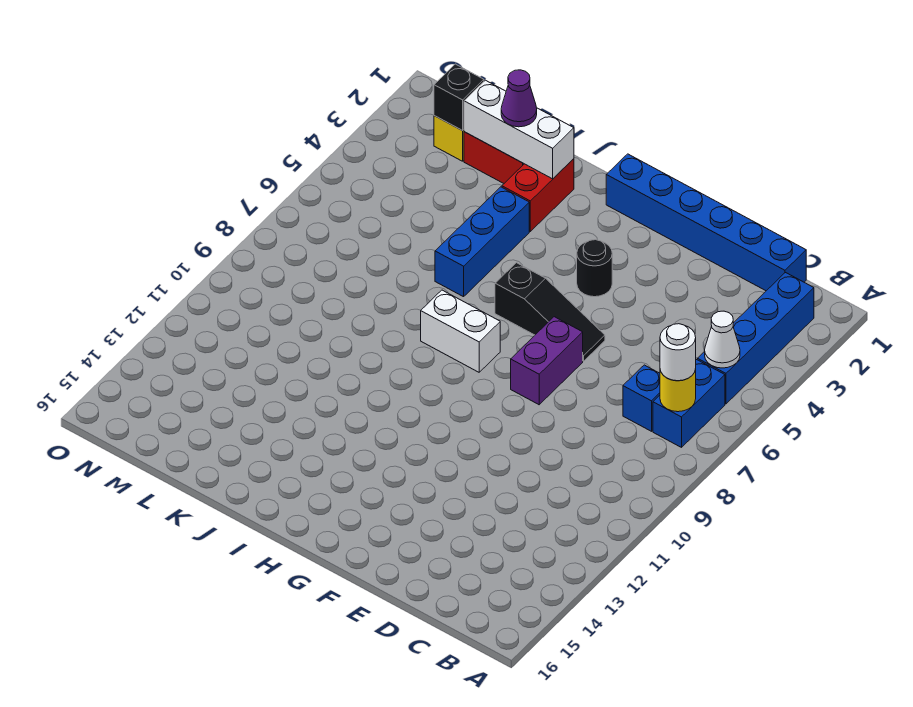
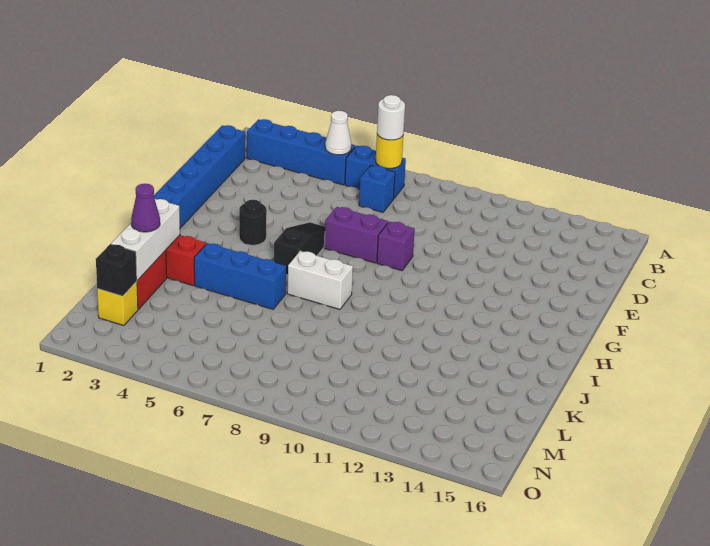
none -> purple 1x1 brick [377,221,415,271]
white 1x2 brick [421,290,500,372] -> white 1x2 brick turned to [287,251,353,309]

